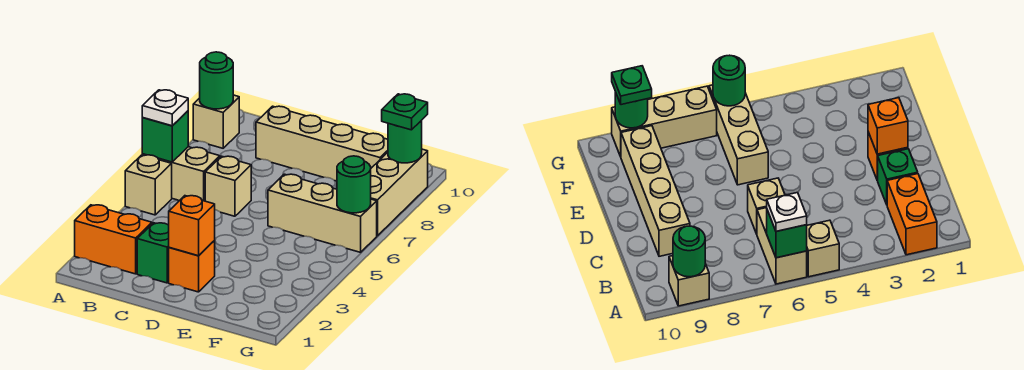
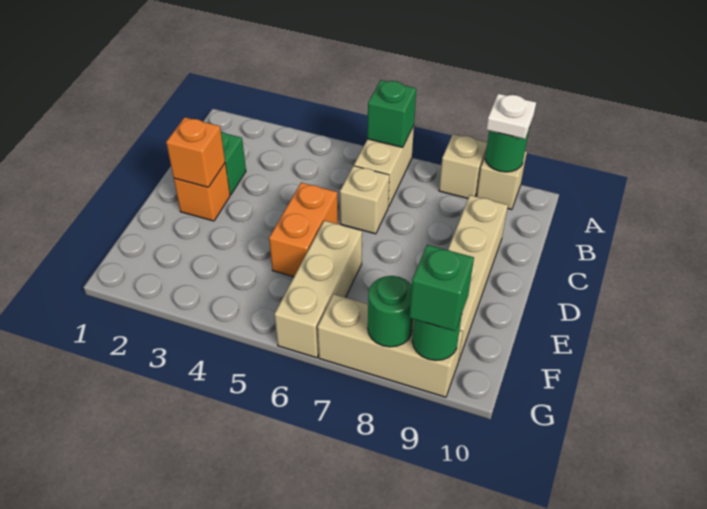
orange 1x2 brick [75,205,152,274] -> orange 1x2 brick moved to [269,183,338,277]
tan 1x1 brick [125,155,172,215] -> tan 1x1 brick moved to [439,134,487,198]
white 1x1 plate [142,90,188,126] -> white 1x1 plate moved to [486,94,536,139]
green 1x1 round brick [337,156,371,213] -> green 1x1 round brick moved to [368,276,413,347]
green 1x1 plate [382,94,428,130] -> green 1x1 brick [409,245,474,331]

